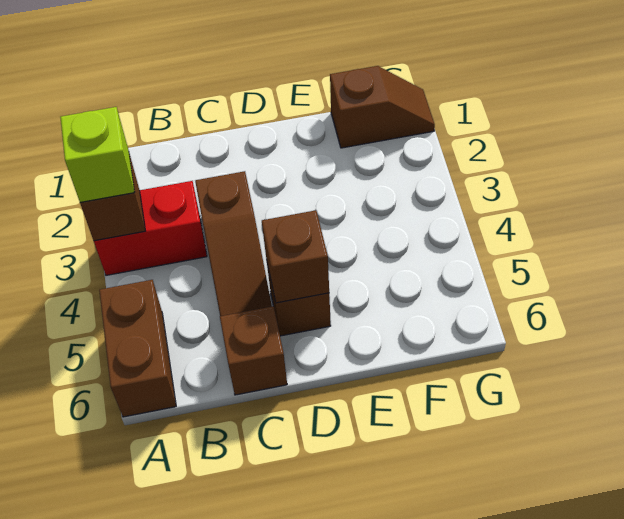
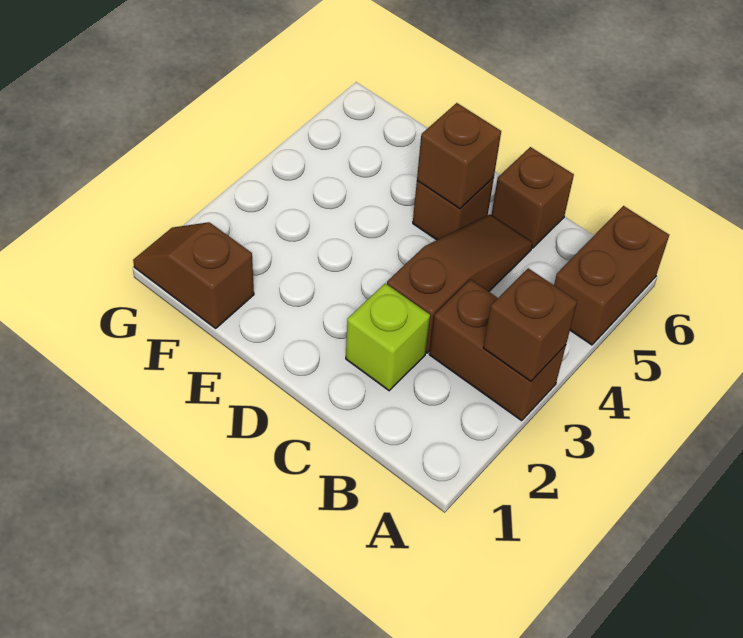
red 1x2 brick [94,181,207,275] -> brown 1x2 brick [429,279,566,421]
lime 1x1 brick [60,107,135,202] -> lime 1x1 brick moved to [346,283,430,391]

